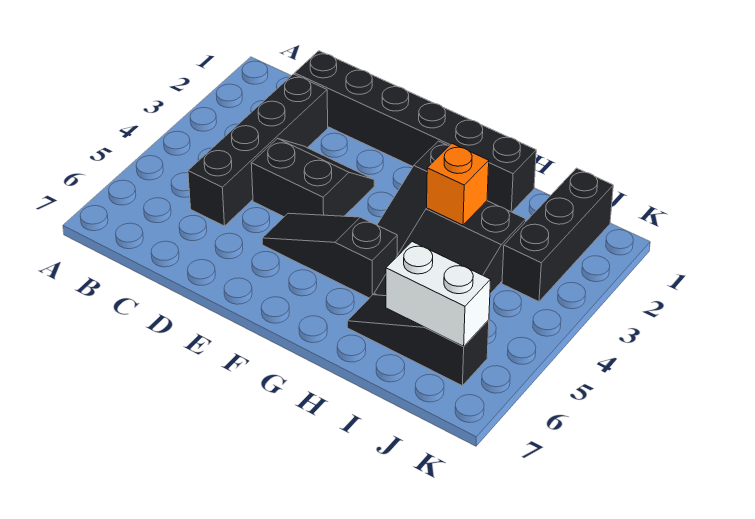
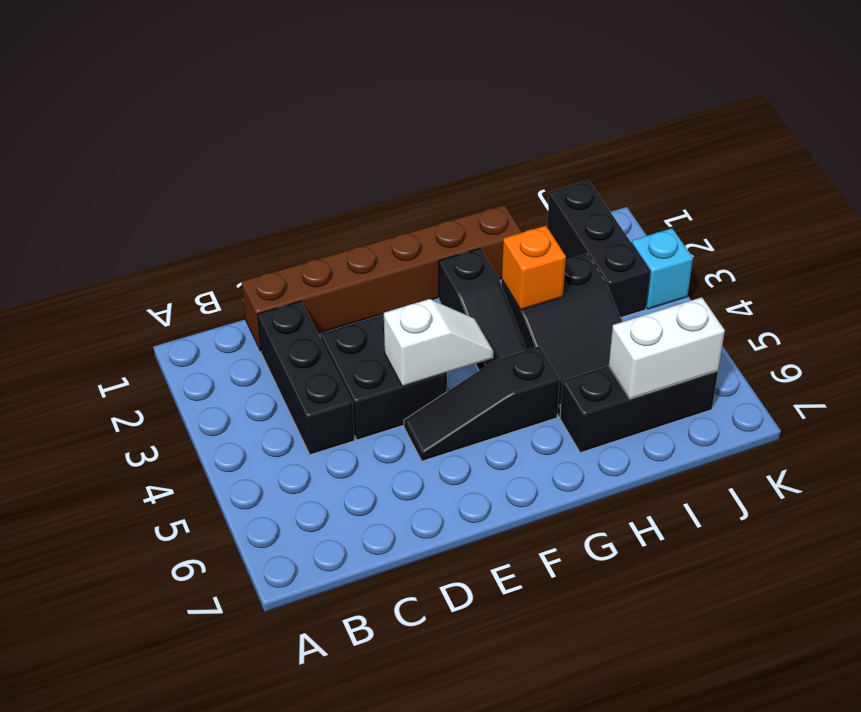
black 1x6 brick [295,51,536,212] -> brown 1x6 brick [242,205,522,351]
black 1x4 brick [188,74,328,226] -> black 1x3 brick [257,301,354,455]
black 2x2 slope [251,138,374,217] -> black 2x2 brick [321,315,447,440]
none -> white 1x2 slope [383,299,493,386]
black 1x3 slope [347,295,489,386] -> black 1x3 brick [560,366,718,453]
none -> cyan 1x1 brick [632,228,693,309]

